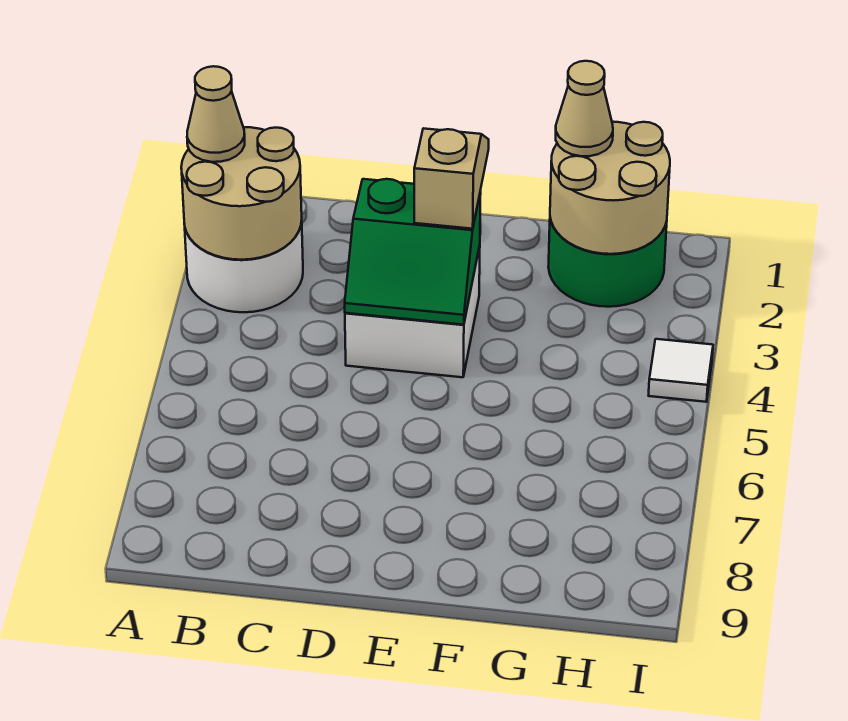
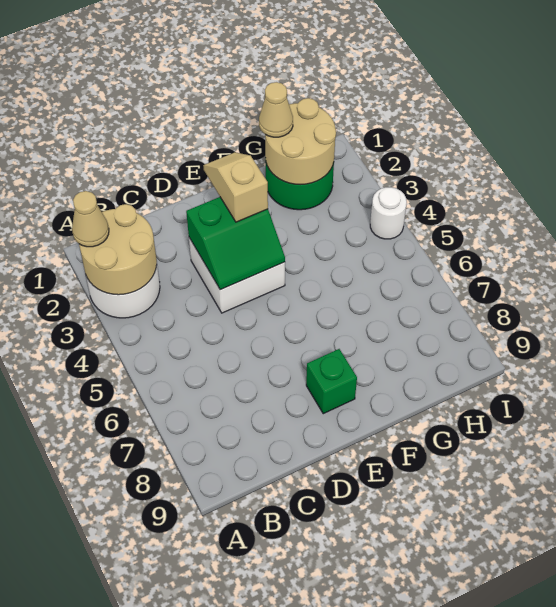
none -> green 1x1 brick [306,349,357,414]
white 1x1 tile [648,339,713,402] -> white 1x1 round brick [370,187,407,239]

